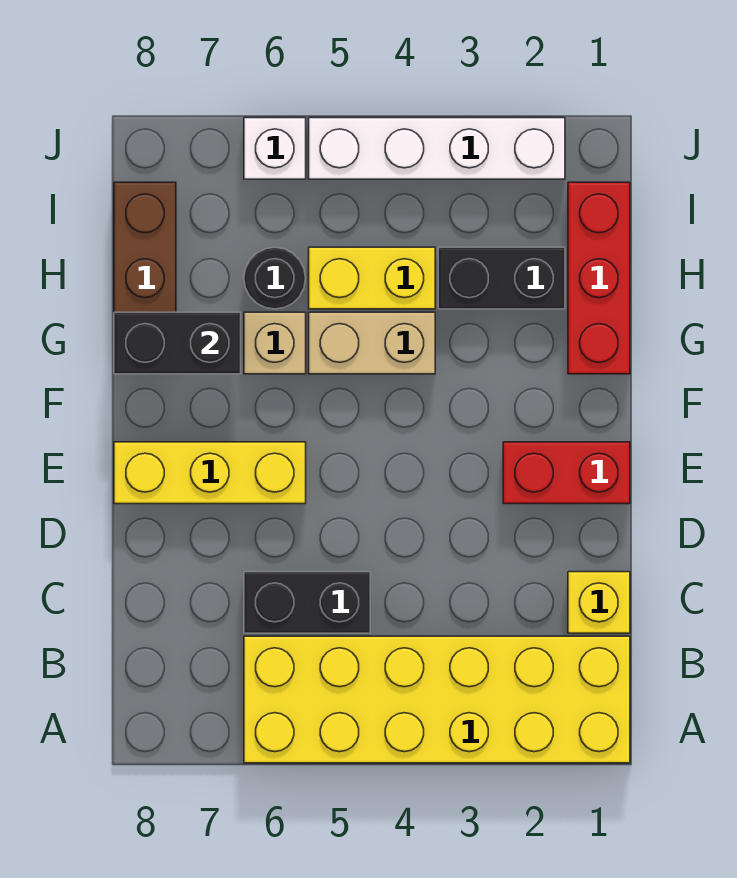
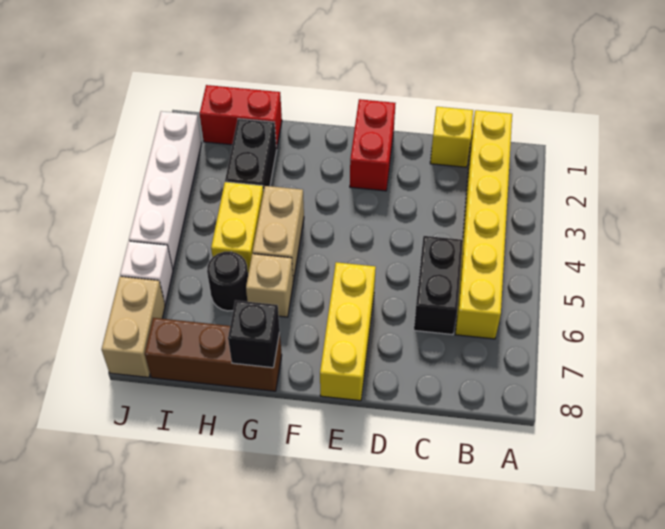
yellow 2x6 brick [244,636,630,763] -> yellow 1x6 brick [455,110,512,339]
red 1x3 brick [568,182,630,374] -> red 1x2 brick [200,85,282,149]
black 1x2 brick [114,312,241,374] -> black 1x1 brick [228,300,280,368]
none -> tan 1x2 brick [102,277,165,377]

